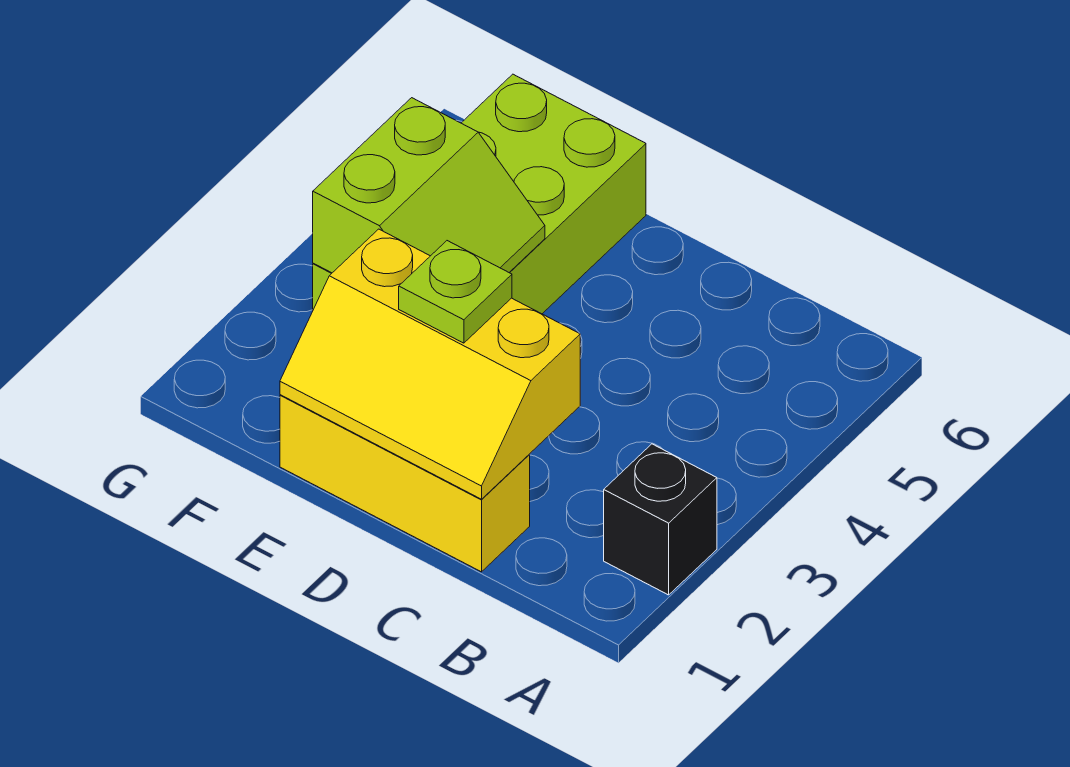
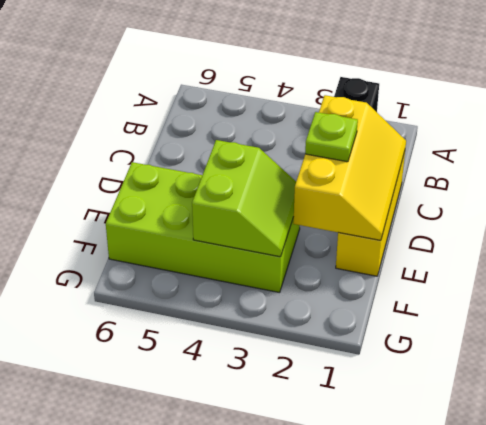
lime 2x2 slope [313,98,545,273] -> lime 2x2 slope turned to [192,140,296,257]

